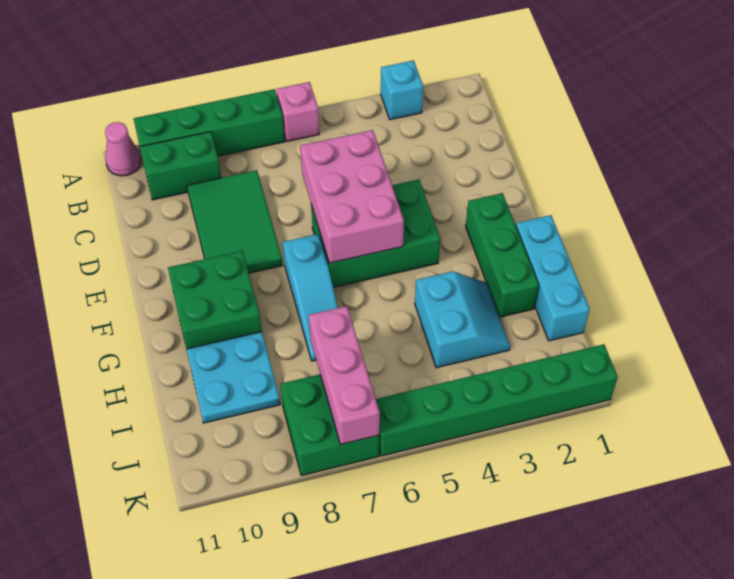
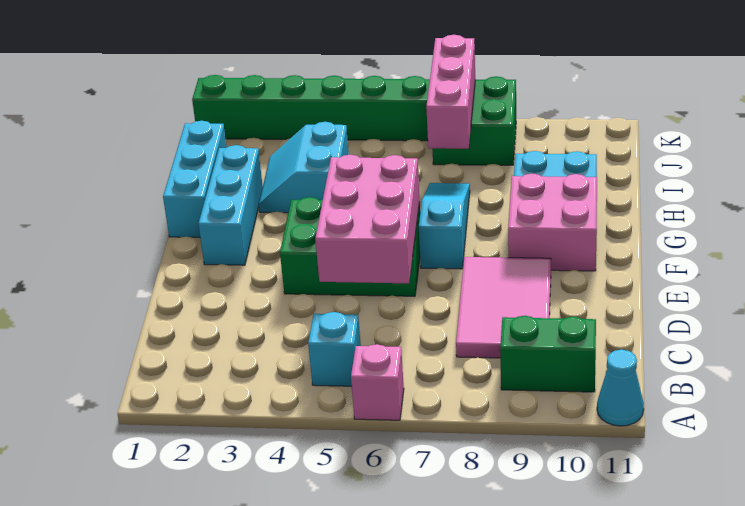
cyan 1x1 brick [381,61,423,120] -> cyan 1x1 brick moved to [308,312,361,386]
green 1x4 brick [134,89,285,156] -> none
pink 1x1 cone [105,122,141,176] -> cyan 1x1 cone [597,350,644,426]
green 2x3 tile [187,170,283,273] -> pink 2x3 tile [456,257,551,358]
green 1x3 brick [466,193,539,317] -> cyan 1x3 brick [198,145,263,265]
green 2x2 brick [168,251,262,349] -> pink 2x2 brick [508,174,597,271]

